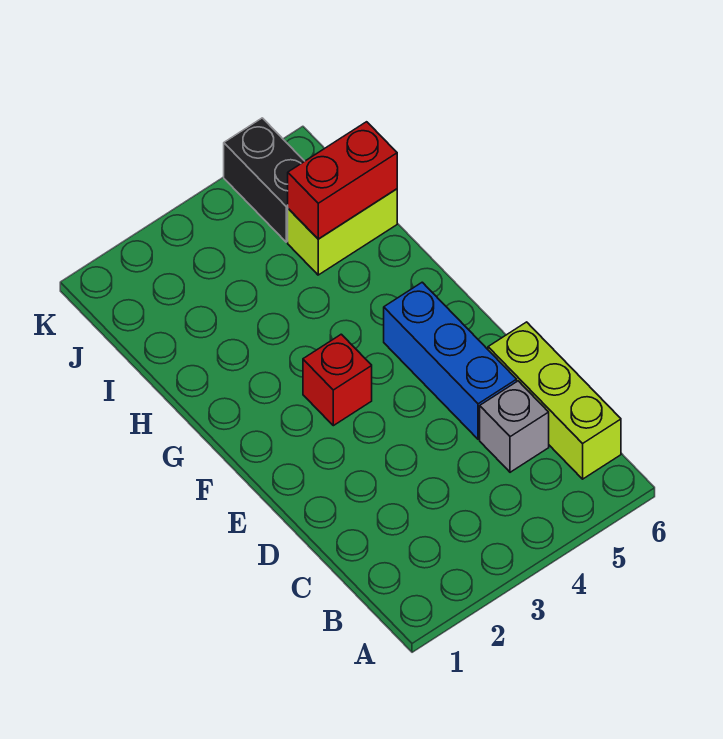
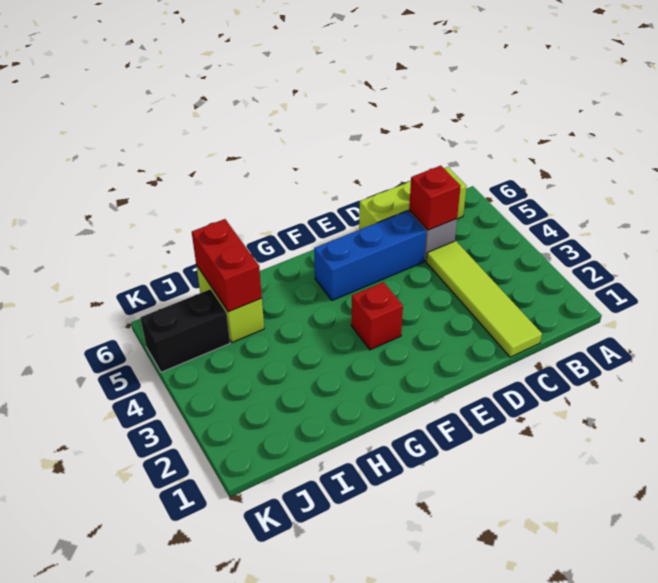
none -> lime 1x4 tile [426,241,542,357]
none -> red 1x1 brick [409,166,461,230]

